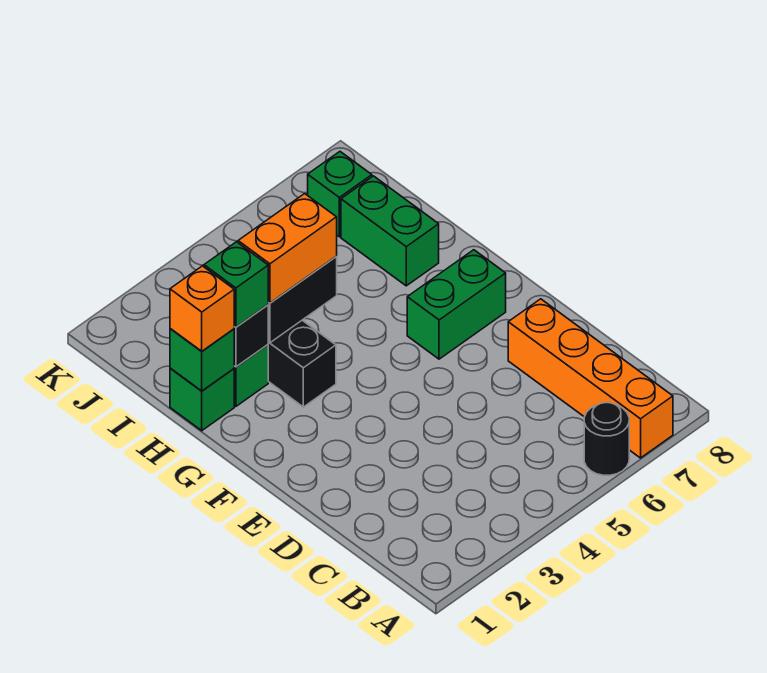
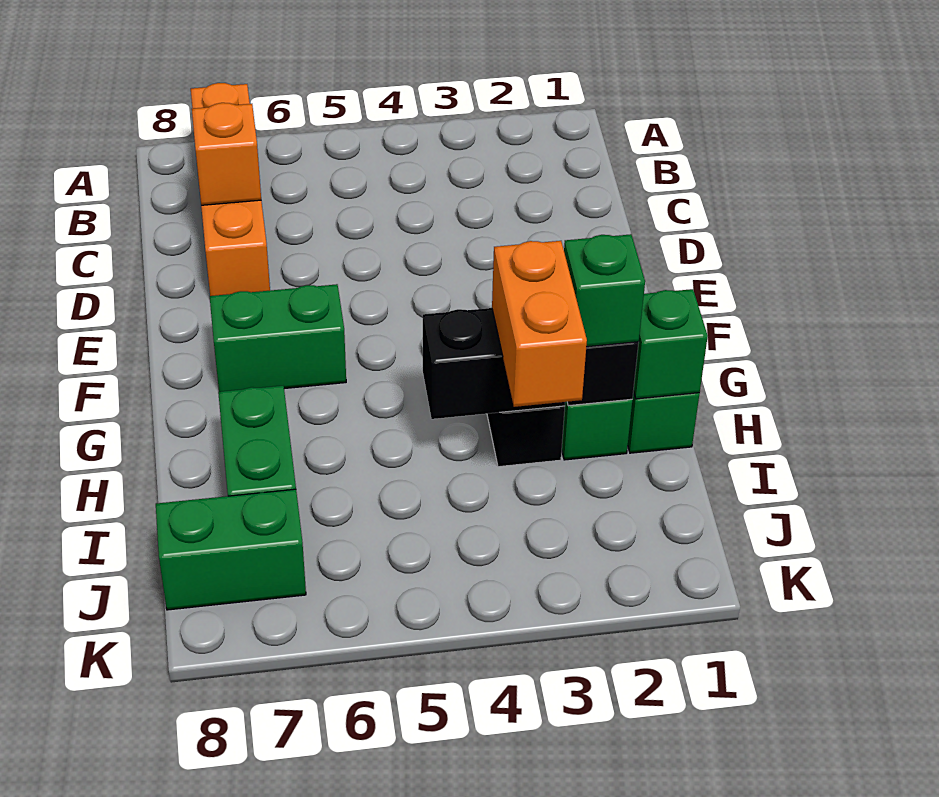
black 1x1 round brick [584,403,629,475] -> none
orange 1x1 brick [170,266,234,351] -> orange 1x1 brick moved to [192,103,261,205]
orange 1x2 brick [238,194,337,303] -> orange 1x2 brick turned to [492,241,587,407]
green 1x1 brick [308,152,372,237] -> green 1x2 brick [156,489,306,610]

